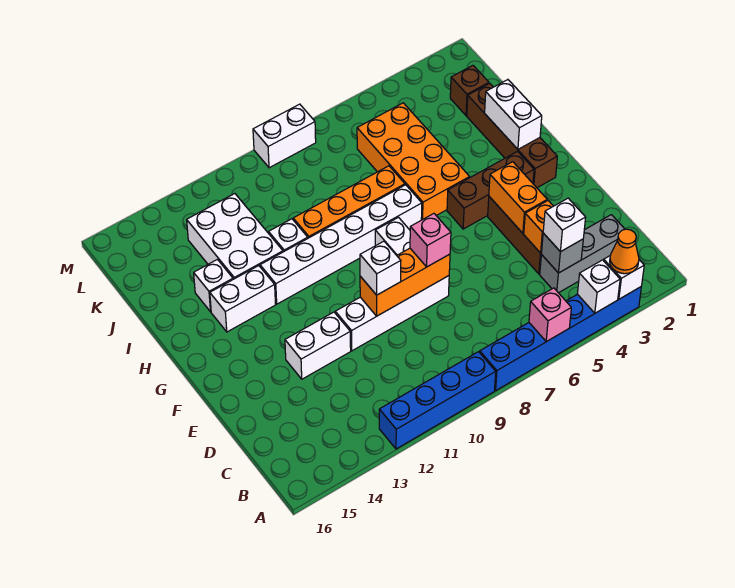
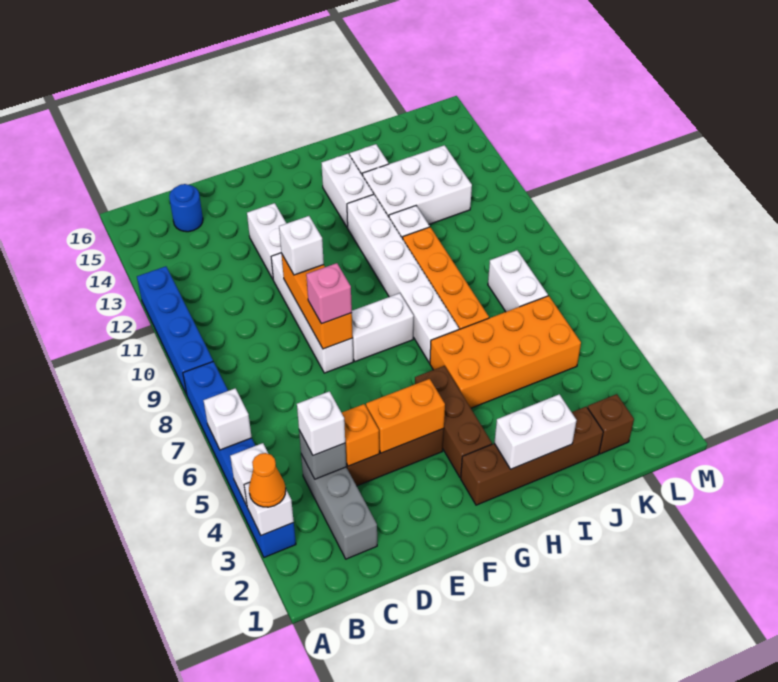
pink 1x1 brick [529,288,571,342] -> white 1x1 brick [203,388,252,450]
none -> blue 1x1 round brick [169,184,203,232]
white 1x2 brick [253,104,316,168] -> white 1x2 brick moved to [488,250,548,312]

